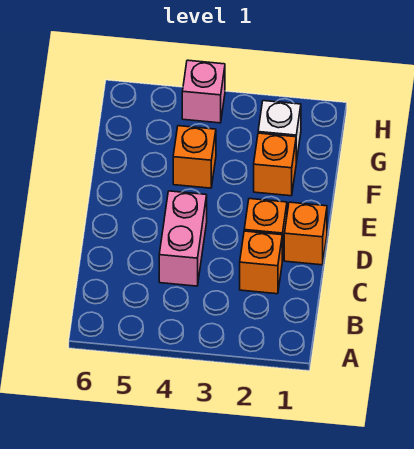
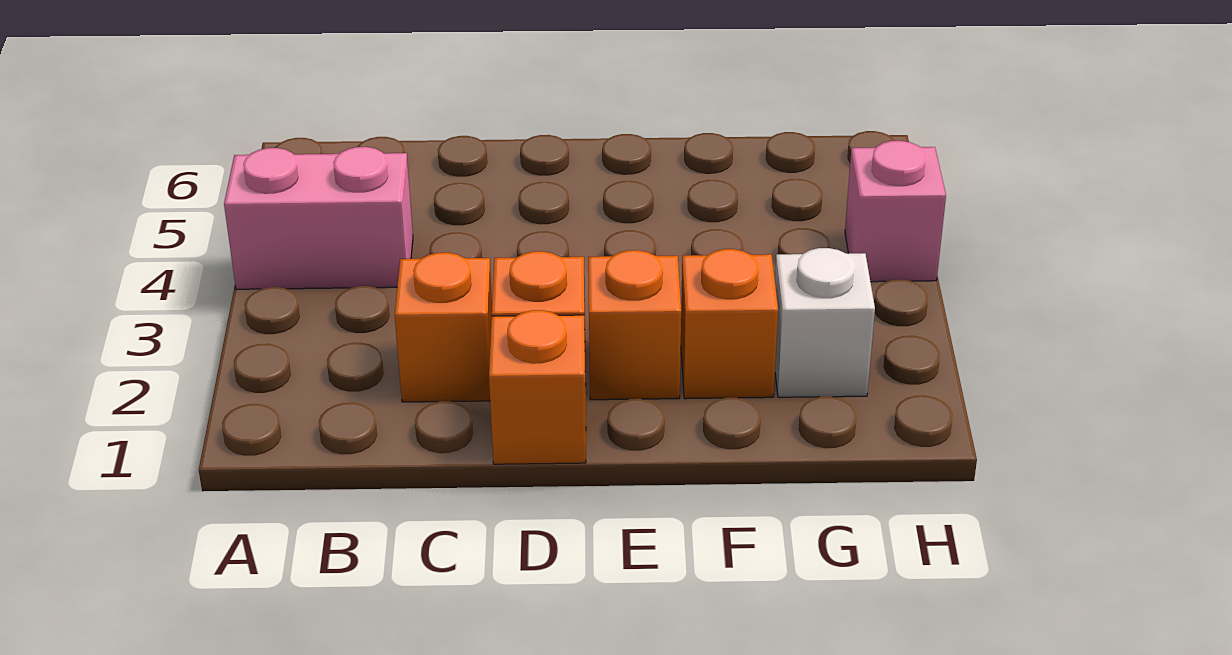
pink 1x2 brick [159,191,207,286] -> pink 1x2 brick moved to [224,147,413,289]
orange 1x1 brick [173,126,216,188] -> orange 1x1 brick moved to [588,250,681,400]

